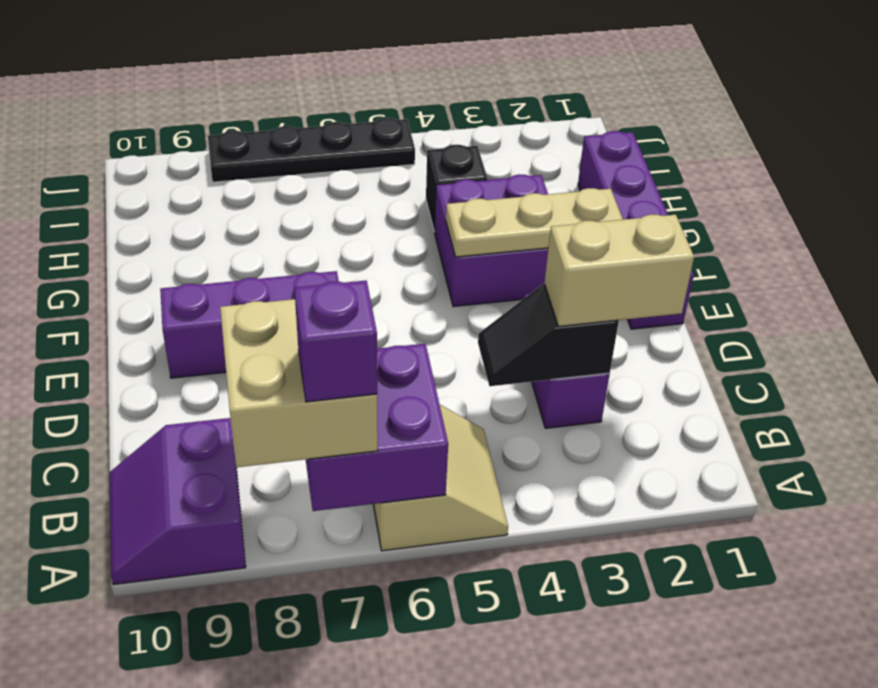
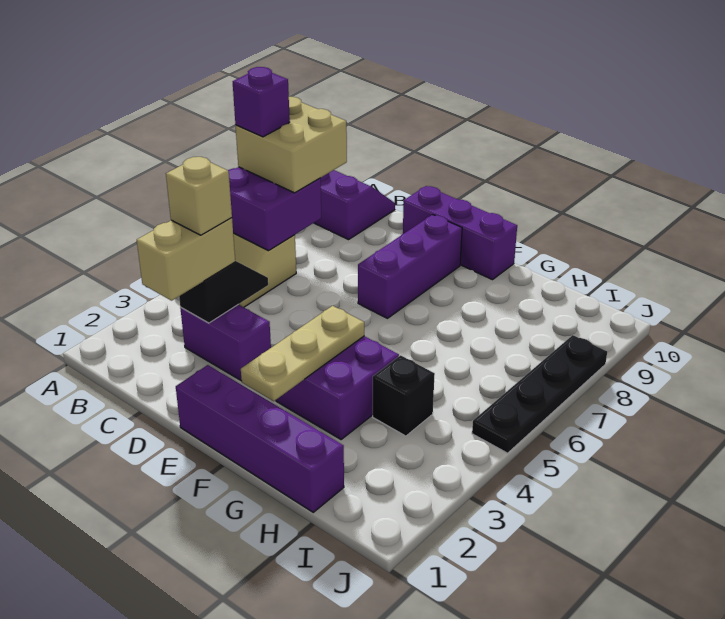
none -> tan 1x1 brick [166,157,232,235]
none -> purple 1x3 brick [403,186,517,280]

